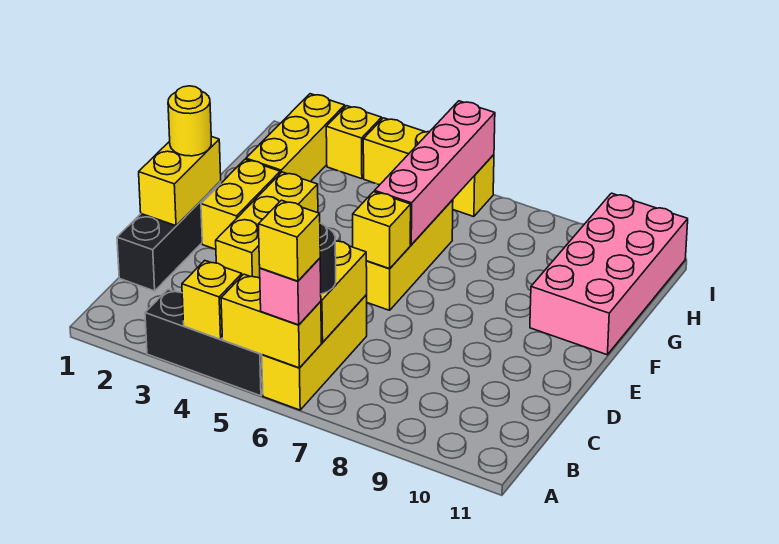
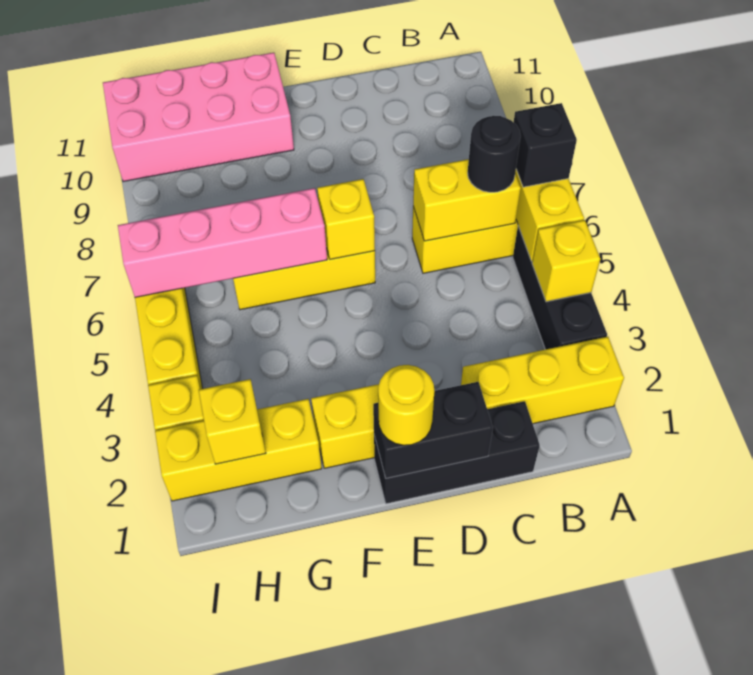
pink 1x1 brick [260,258,321,325] -> black 1x1 brick [514,103,577,187]
yellow 1x1 brick [258,200,320,281] -> yellow 1x1 brick moved to [199,379,266,464]
yellow 1x2 brick [139,137,221,226] -> black 1x2 brick [373,382,493,478]
yellow 1x3 brick [216,172,318,278] -> yellow 1x3 brick moved to [461,337,624,424]

